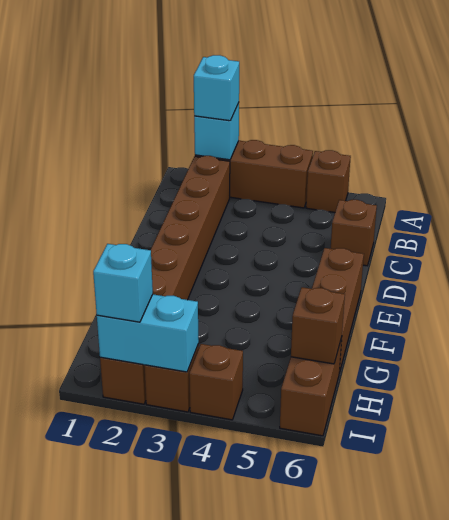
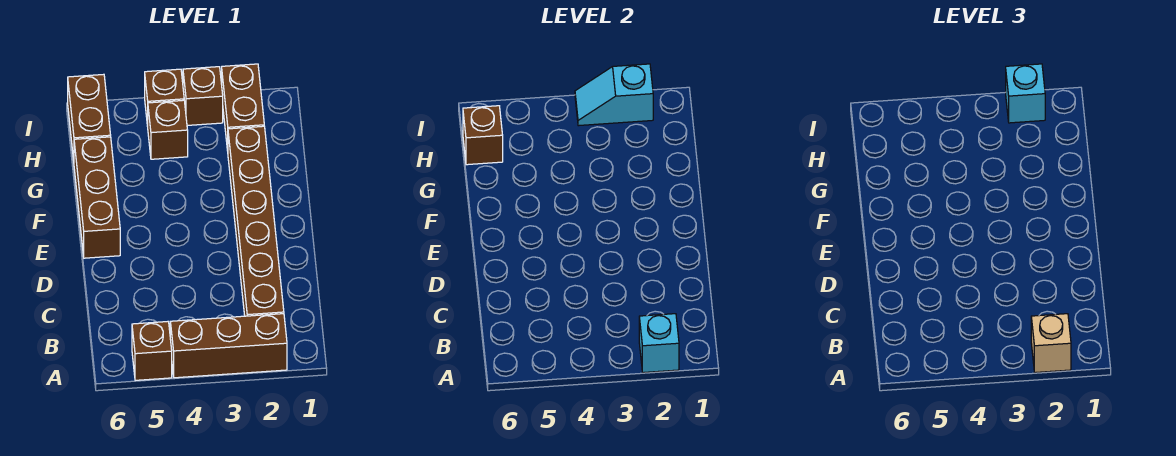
cyan 1x1 brick [194,55,239,121] -> tan 1x1 brick [1031,314,1071,373]
brown 1x1 brick [331,200,377,266] -> brown 1x1 brick moved to [148,100,188,159]
cyan 1x2 brick [97,294,199,372] -> cyan 1x2 slope [575,64,653,126]

